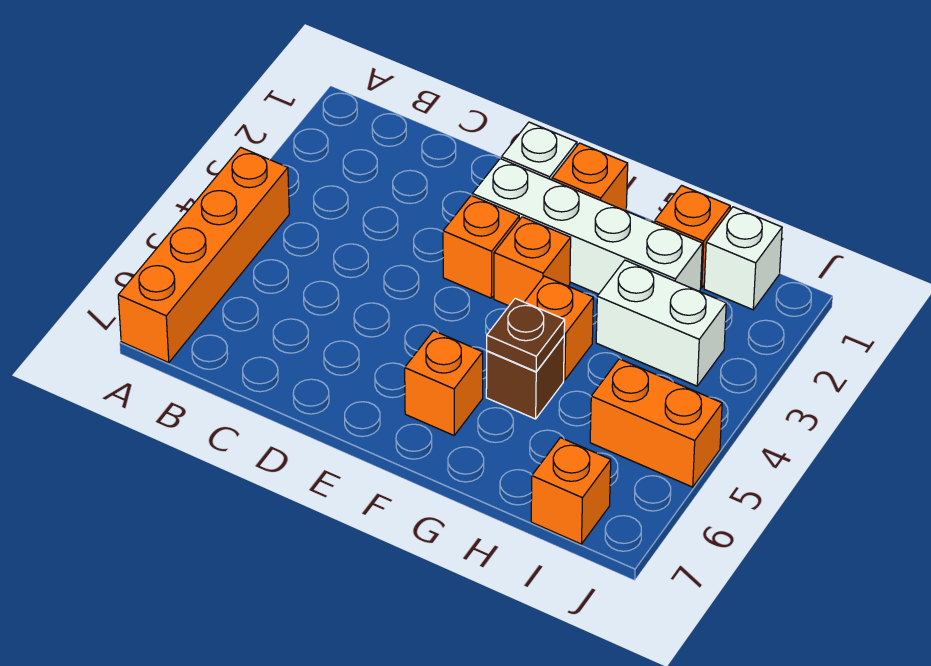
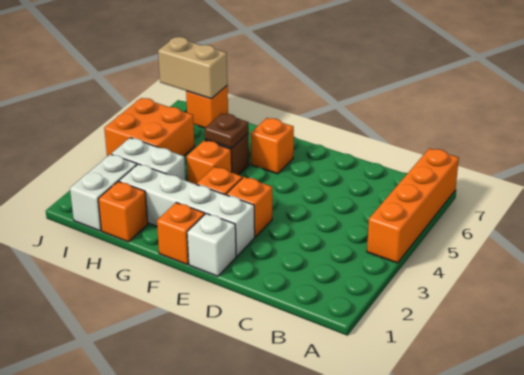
white 1x1 brick [704,207,782,310] -> white 1x2 brick [70,154,137,231]
orange 1x2 brick [590,359,722,487] -> orange 2x2 brick [104,98,195,157]
none -> tan 1x2 brick [158,37,227,99]

